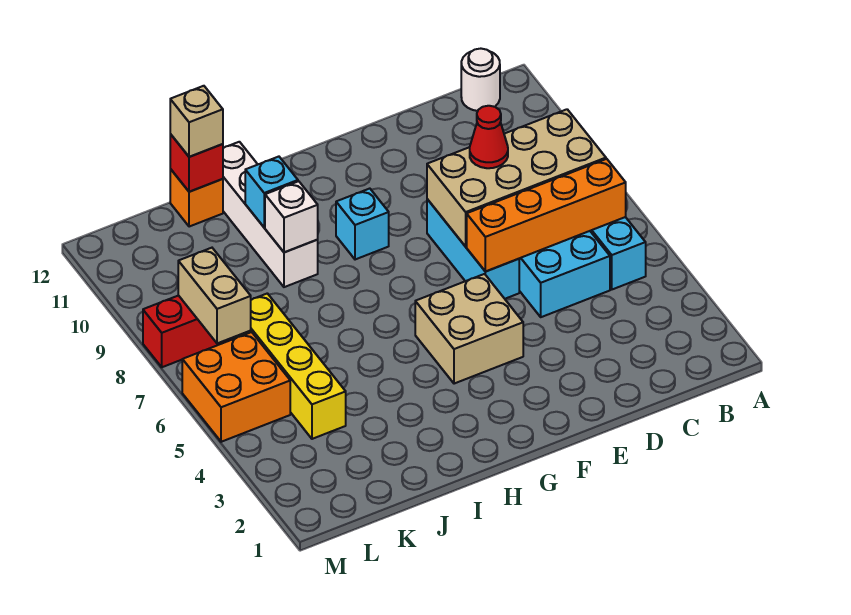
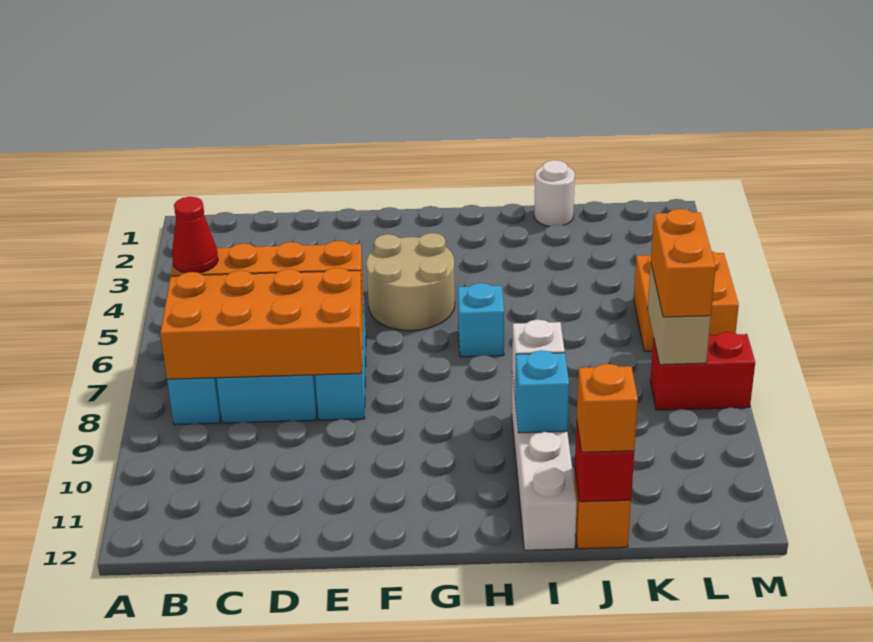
tan 2x4 brick [427,109,606,247] -> orange 2x4 brick [160,268,363,380]
white 1x1 round brick [461,49,500,111] -> white 1x1 round brick moved to [534,160,575,226]
red 1x1 cone [470,106,508,168] -> red 1x1 cone moved to [172,197,218,273]
tan 2x2 brick [415,274,523,384] -> tan 2x2 round brick [366,233,455,331]
cyan 1x1 brick [336,189,389,260] -> cyan 1x1 brick moved to [458,283,504,357]
tan 1x1 brick [170,86,223,157] -> orange 1x1 brick [577,364,638,452]
yellow 1x4 brick [234,293,346,439] -> none
none -> orange 1x2 brick [651,209,716,317]

